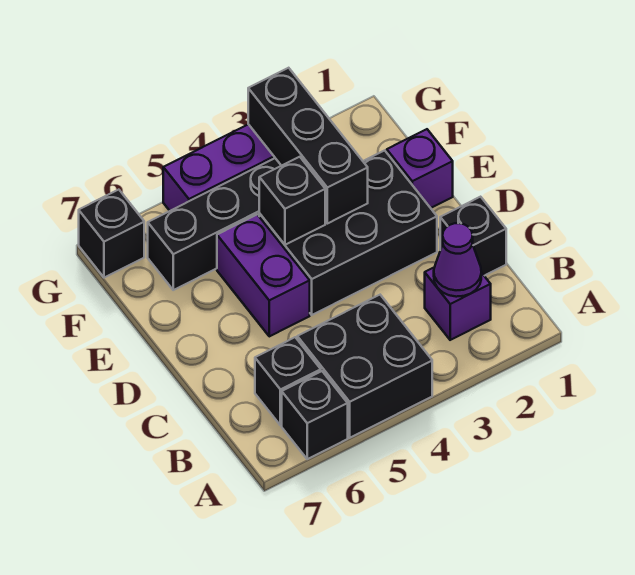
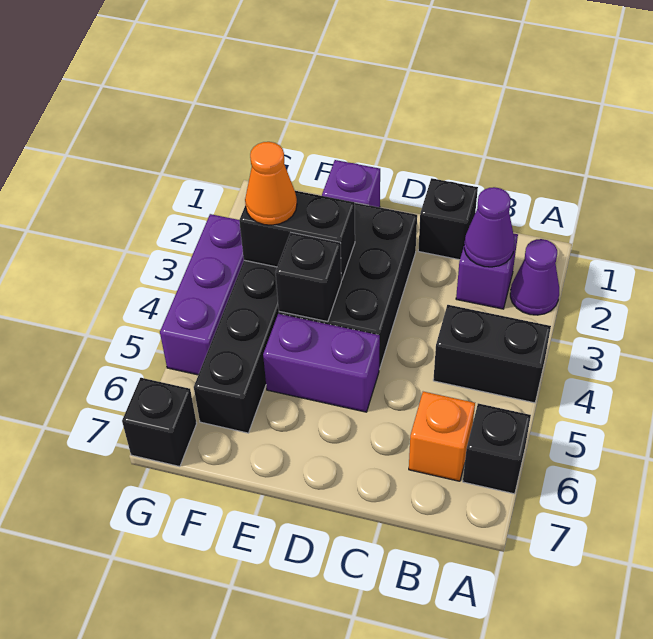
none -> purple 1x1 cone [510,239,559,315]
black 2x2 brick [297,295,432,438] -> black 1x2 brick [433,305,551,403]
black 1x1 brick [255,337,321,425] -> orange 1x1 brick [409,392,475,481]
black 1x3 brick [248,68,368,224] -> black 1x2 brick [239,191,355,280]
none -> orange 1x1 cone [245,142,297,225]

